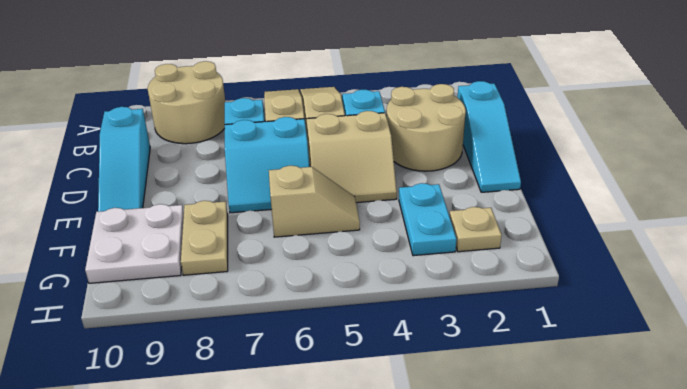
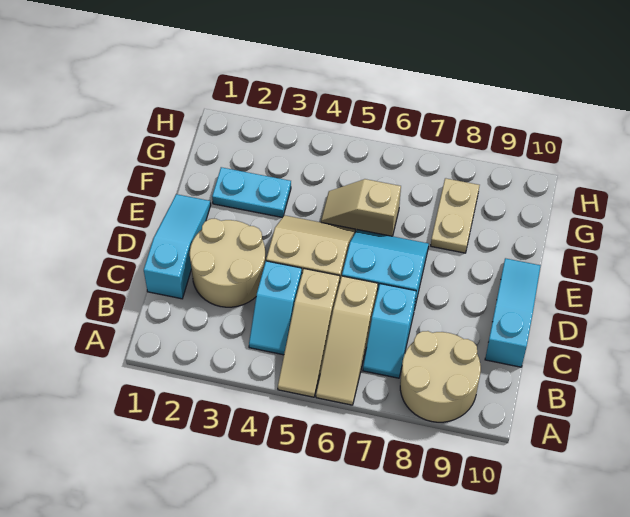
cyan 1x2 plate [399,183,456,256] -> cyan 1x2 plate turned to [212,167,291,217]
white 2x2 plate [85,204,184,283] -> none
tan 1x1 plate [449,207,502,252] -> none

